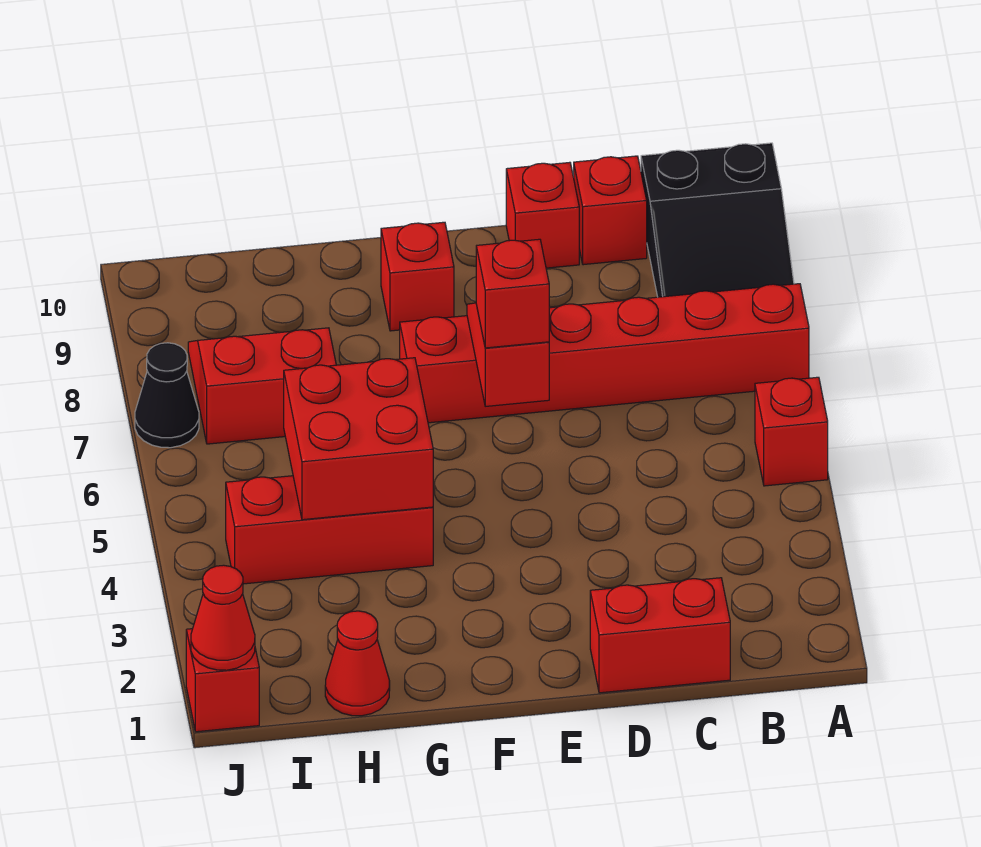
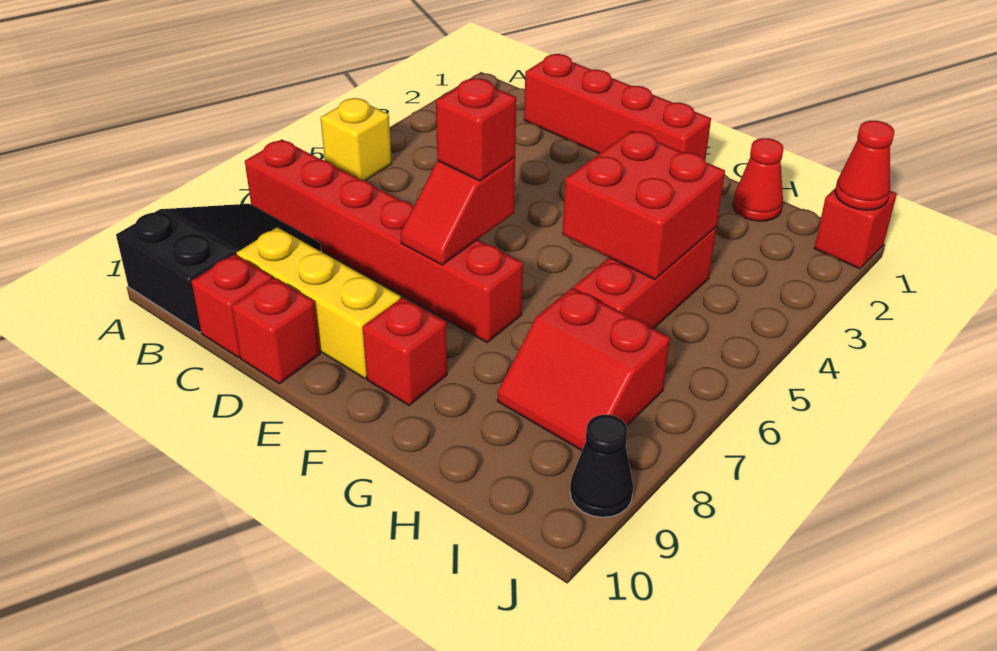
red 1x1 brick [755,377,828,486] -> yellow 1x1 brick [321,98,392,181]
red 1x2 brick [590,578,730,693] -> red 1x4 brick [524,54,711,160]
none -> yellow 1x3 brick [236,227,401,378]
red 1x3 brick [226,476,433,584] -> red 1x3 brick turned to [574,227,717,329]
black 1x1 cone [135,343,199,448] -> black 1x1 cone moved to [570,415,633,517]

